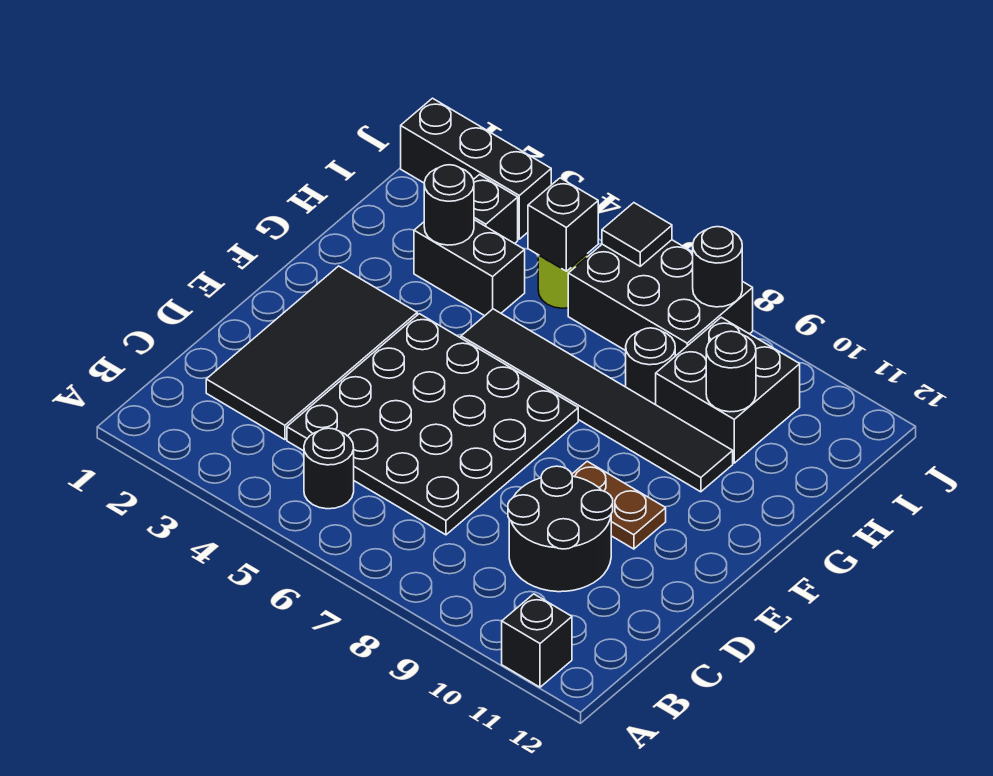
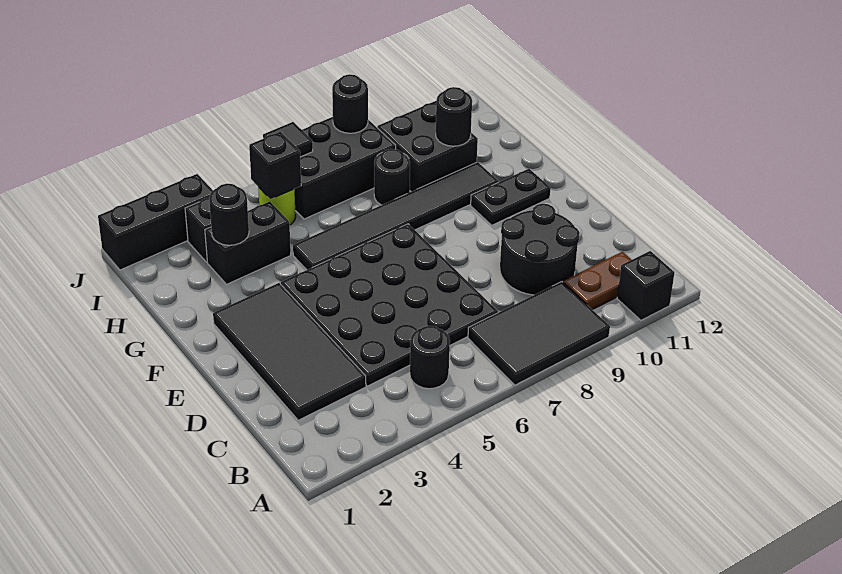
none -> black 2x3 tile [468,282,610,385]
brown 1x2 plate [572,461,666,549] -> brown 1x2 plate moved to [563,252,631,310]
none -> black 1x2 plate [471,169,551,225]

